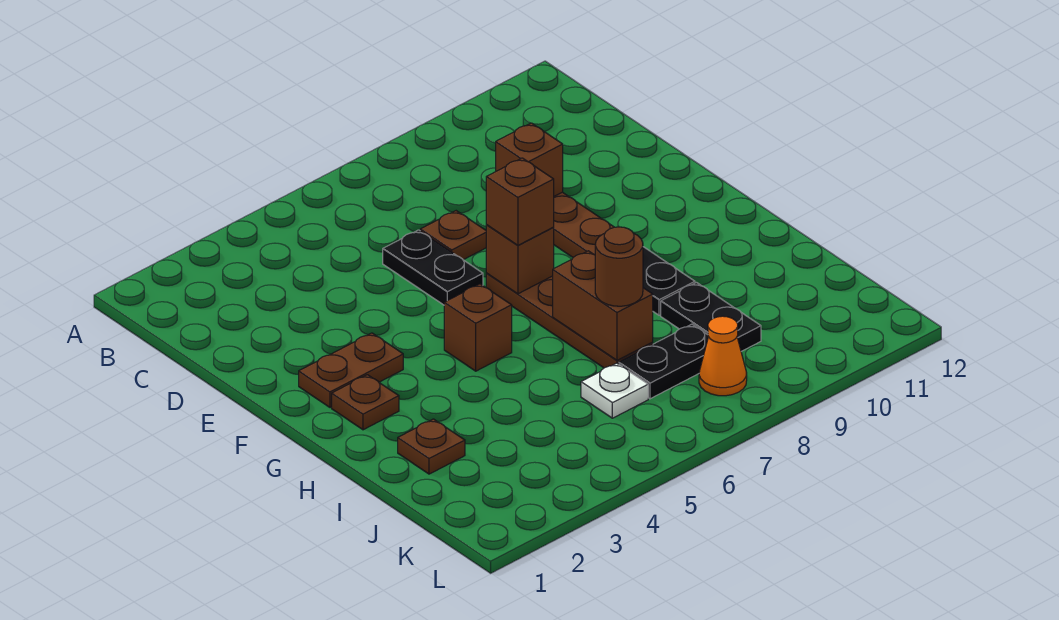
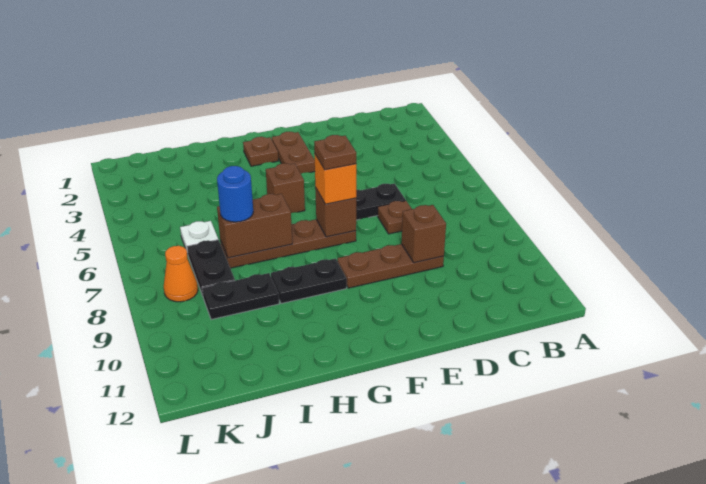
brown 1x1 brick [486,158,554,245] -> orange 1x1 brick [314,153,356,204]
brown 1x1 plate [398,419,465,474] -> brown 1x1 plate moved to [314,135,356,170]
brown 1x1 round brick [595,227,643,306] -> blue 1x1 round brick [217,166,253,222]

